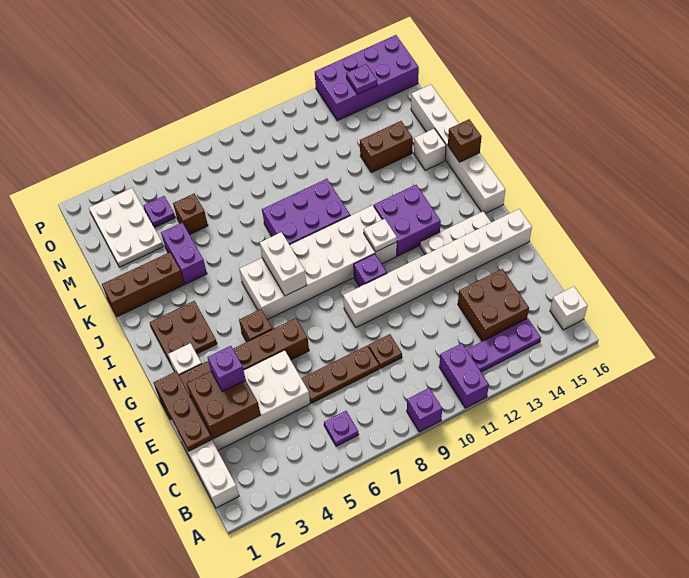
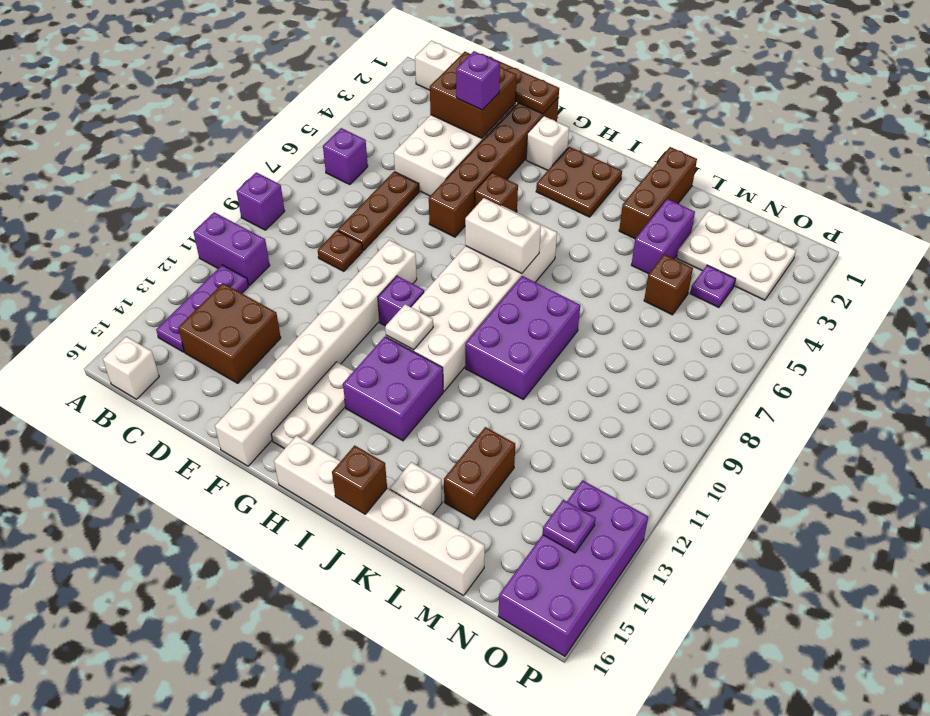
purple 1x1 plate [324,411,359,446] -> purple 1x1 brick [323,128,368,185]
purple 1x2 brick [161,223,207,284] -> purple 1x2 brick turned to [631,199,695,274]

